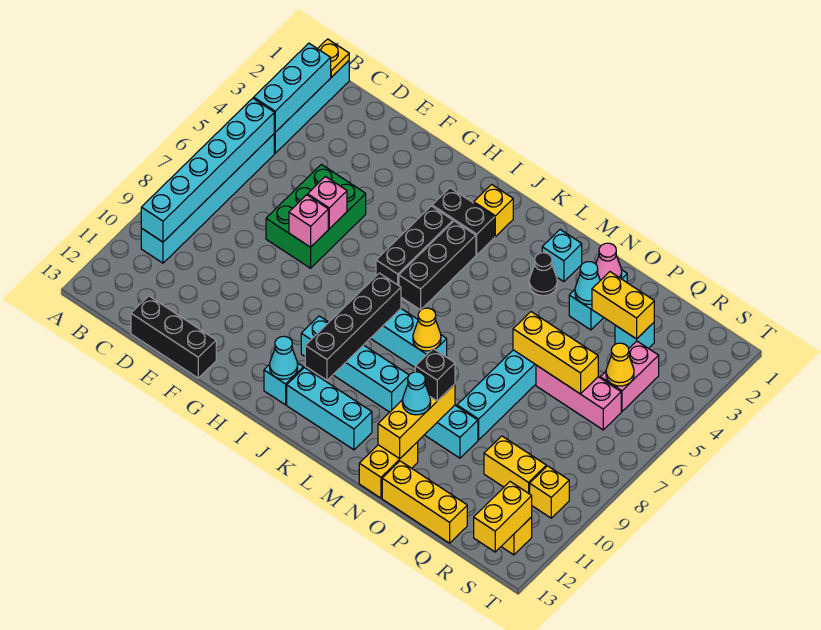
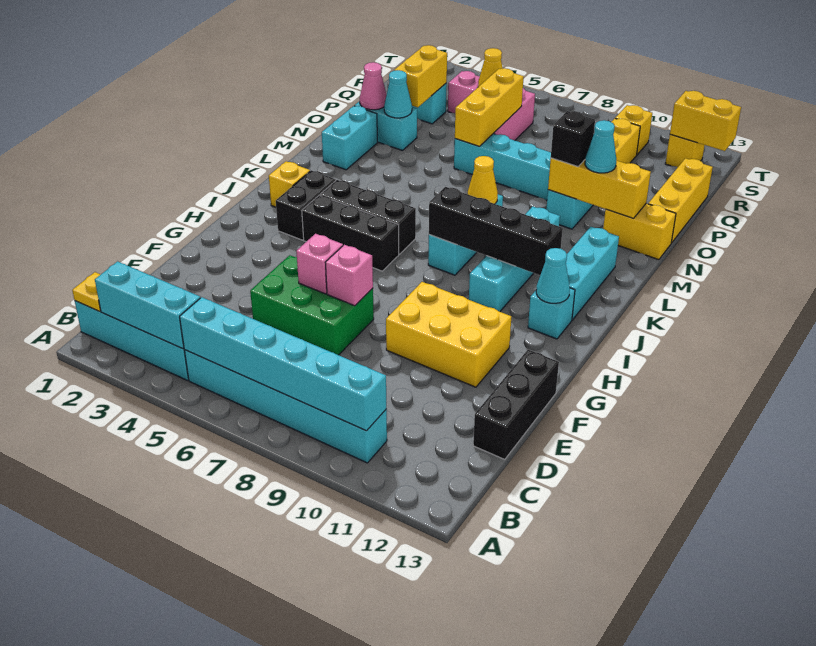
none -> yellow 2x3 brick [386,282,511,387]
cyan 1x1 brick [542,230,582,282] -> cyan 1x2 brick [322,106,377,170]
black 1x1 cone [529,253,557,296] -> none

